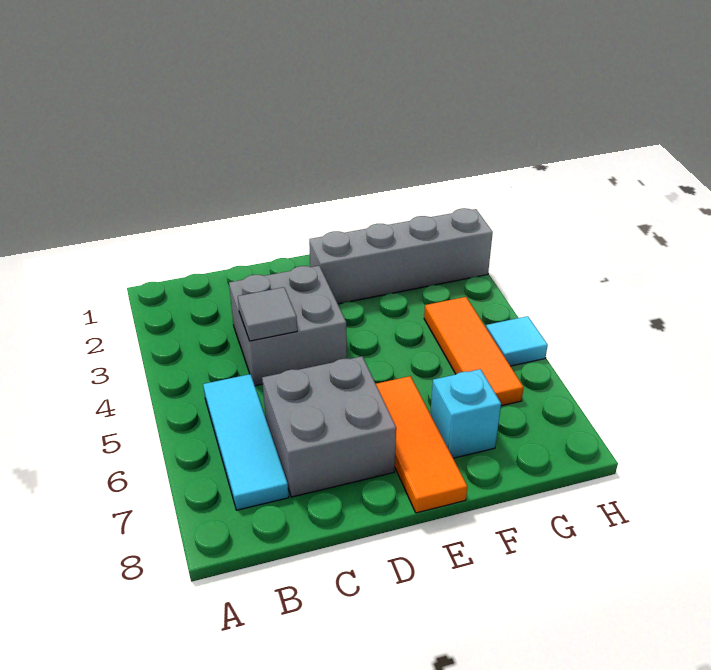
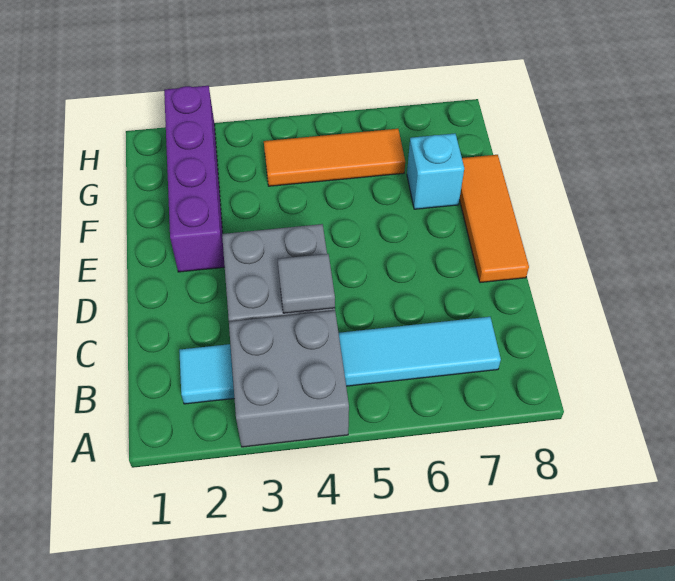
grey 2x2 brick [262,356,396,497] -> grey 2x2 brick moved to [229,311,349,447]
grey 1x4 brick [309,208,493,304] -> purple 1x4 brick [164,86,225,272]
orange 1x3 tile [376,376,467,513] -> orange 1x3 tile turned to [459,155,529,283]
cyan 1x1 tile [486,316,548,366] -> cyan 1x1 tile moved to [179,344,234,404]

